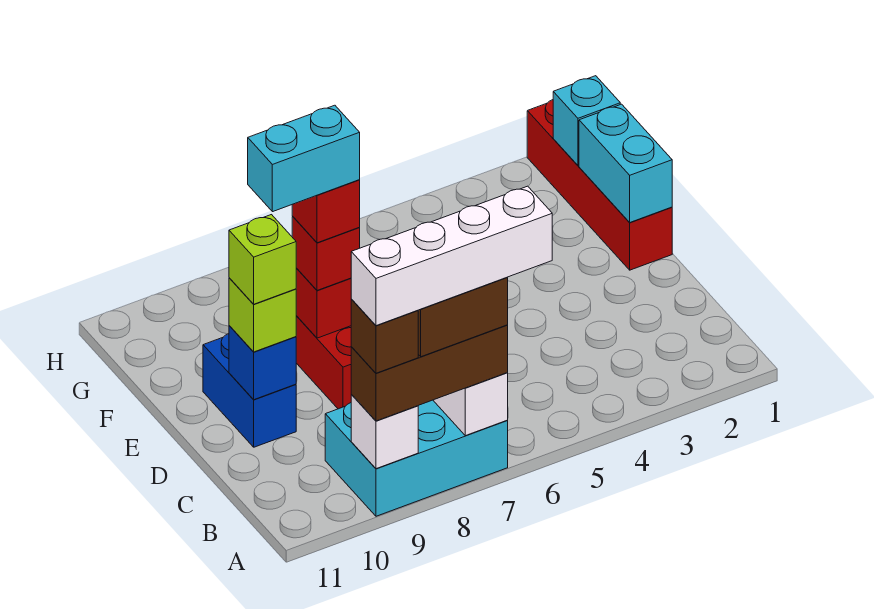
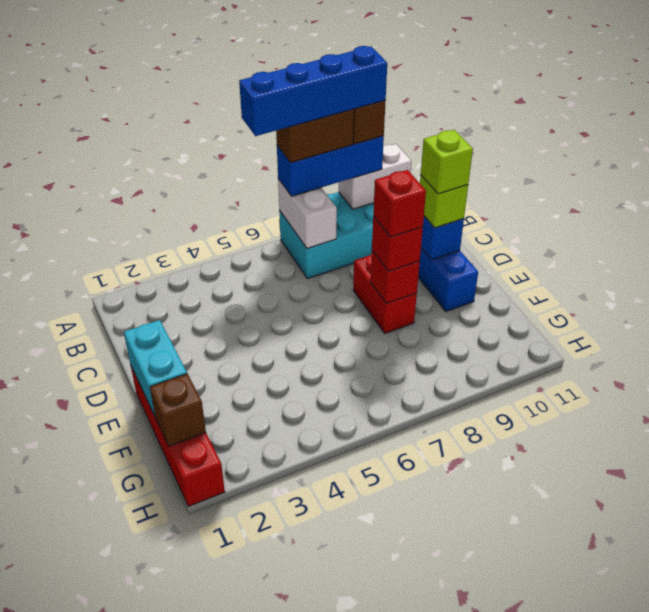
white 1x4 brick [351,186,552,326] -> blue 1x4 brick [239,46,387,136]
brown 1x3 brick [351,325,508,421] -> blue 1x3 brick [277,136,384,196]
white 1x1 brick [351,395,418,469] -> white 1x2 brick [339,144,411,209]
cyan 1x2 brick [248,105,360,212] -> none
cyan 1x1 brick [553,76,620,165] -> brown 1x1 brick [150,374,206,446]

